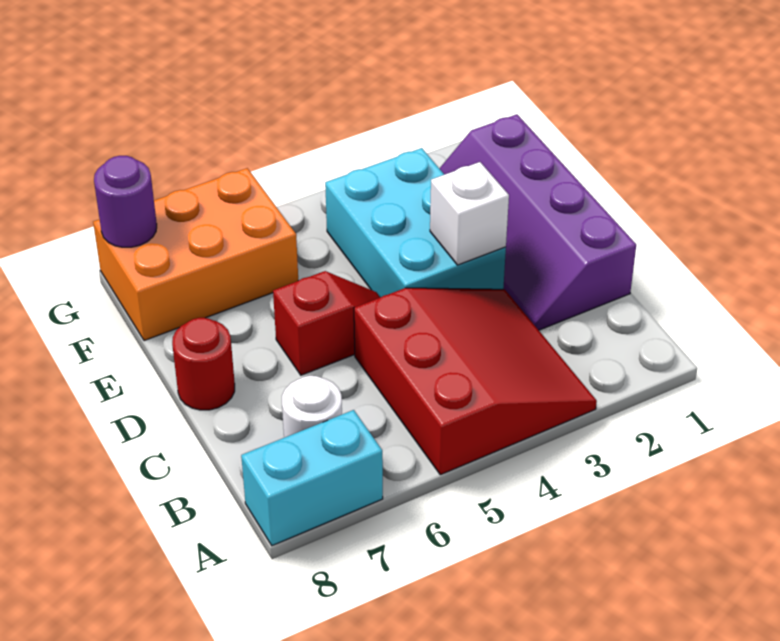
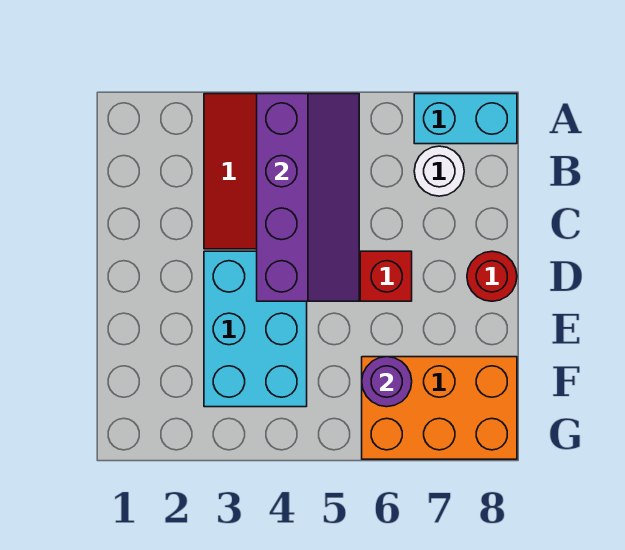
purple 2x4 slope [439,114,636,330] -> purple 2x4 slope moved to [257,94,359,301]
white 1x1 brick [430,162,509,265] -> none
purple 1x1 round brick [94,156,157,247] -> purple 1x1 round brick moved to [362,357,412,407]

